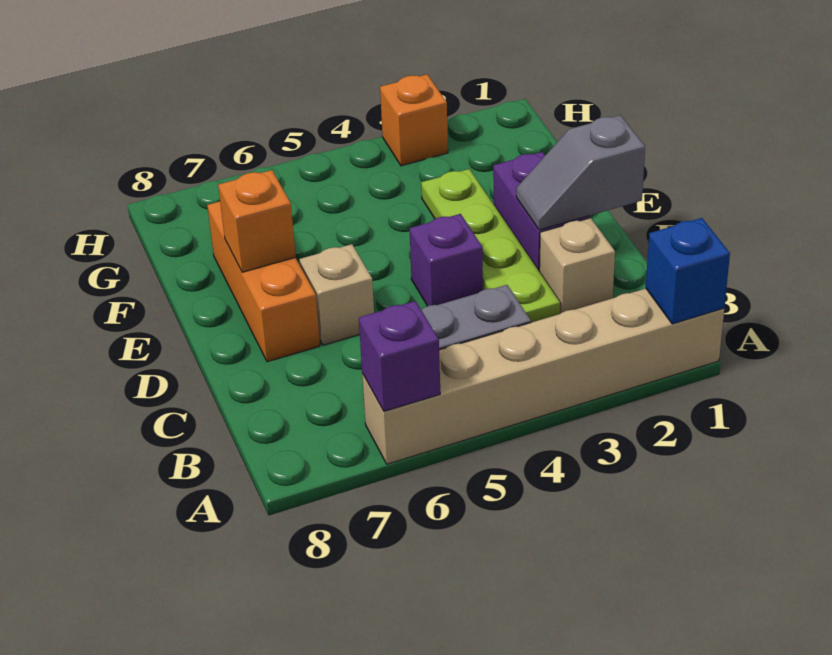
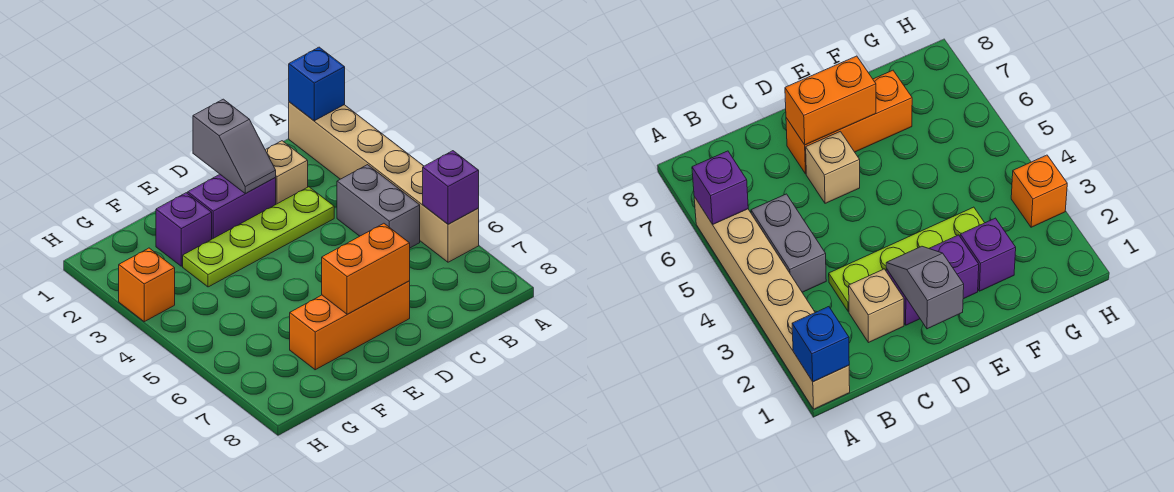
purple 1x1 brick [409,214,483,306] -> purple 1x1 brick moved to [156,193,212,266]
orange 1x1 brick [218,170,296,272] -> orange 1x2 brick [322,223,410,314]

